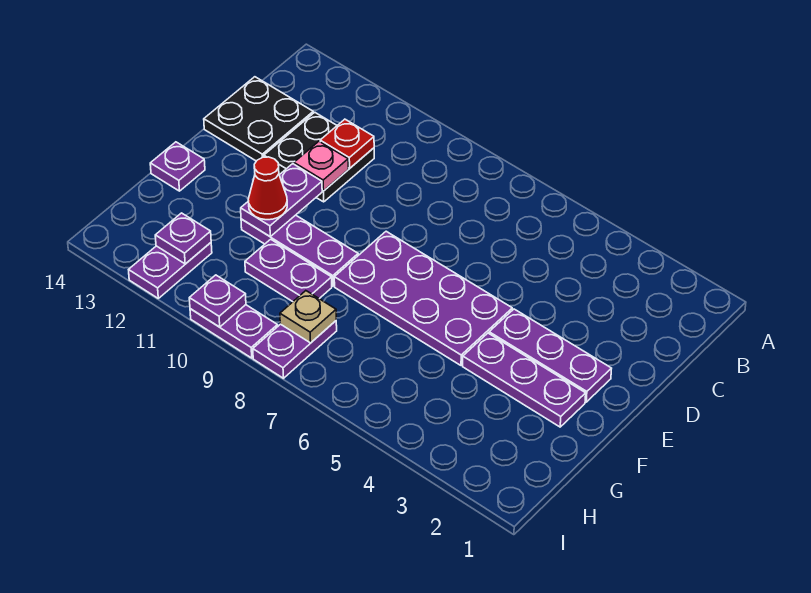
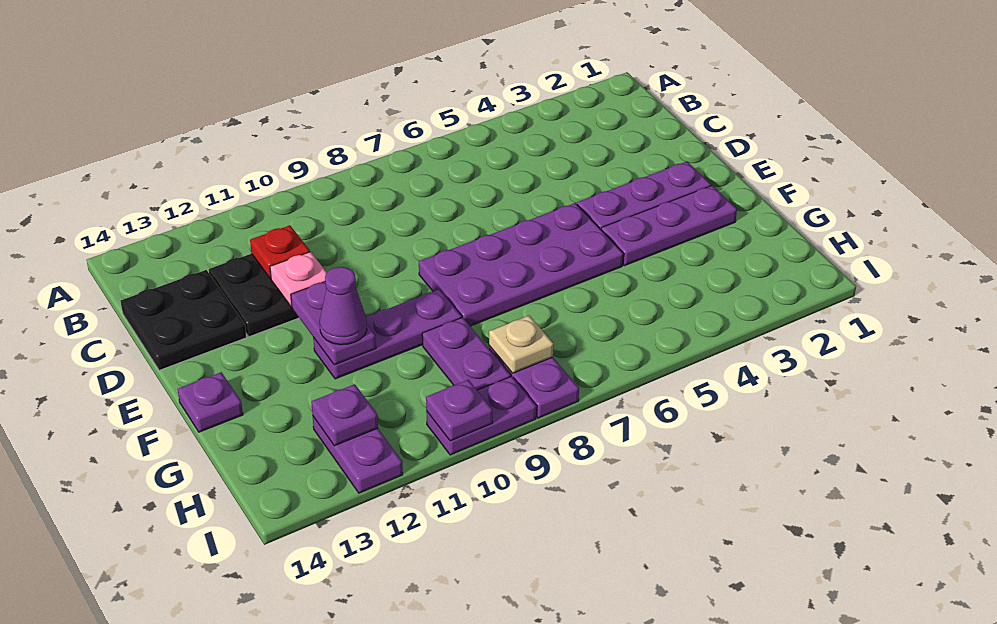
red 1x1 cone [248,157,287,220] -> purple 1x1 cone [320,267,367,345]
purple 1x2 plate [245,239,332,302] -> purple 1x2 plate turned to [422,317,511,390]

